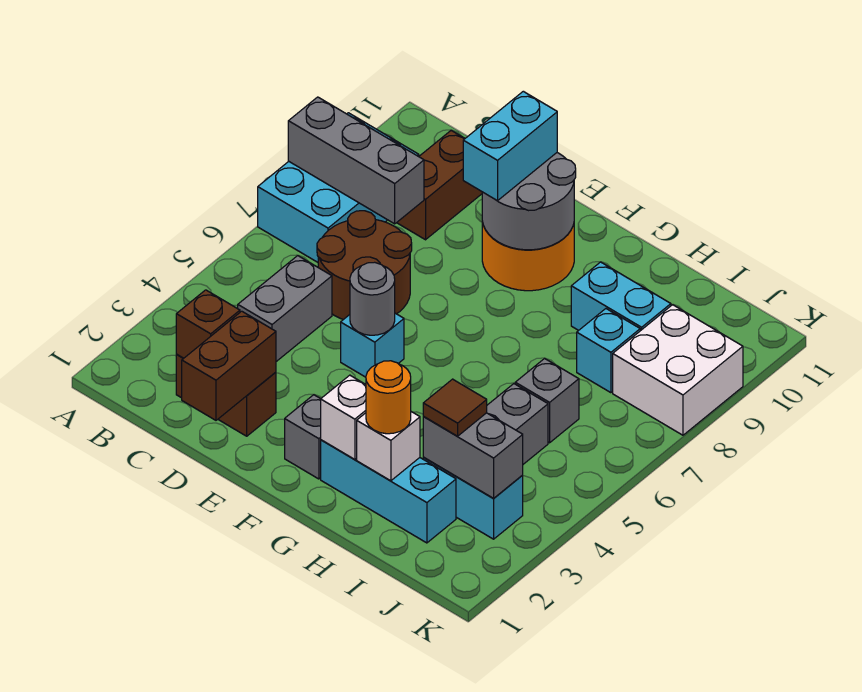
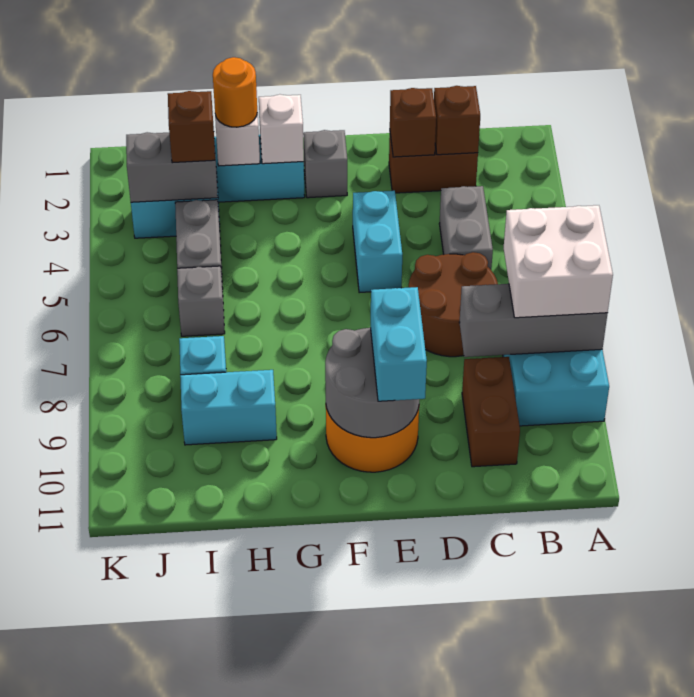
brown 1x2 brick [182,311,276,420] -> brown 1x1 brick [390,88,436,157]
cyan 1x1 brick [341,313,404,377] -> cyan 1x2 brick [353,191,402,293]
grey 1x1 round brick [350,262,395,335] -> none
brown 1x1 tile [423,379,487,436] -> brown 1x1 brick [168,91,215,163]
white 2x2 brick [613,305,743,435] -> white 2x2 brick moved to [504,205,613,318]

